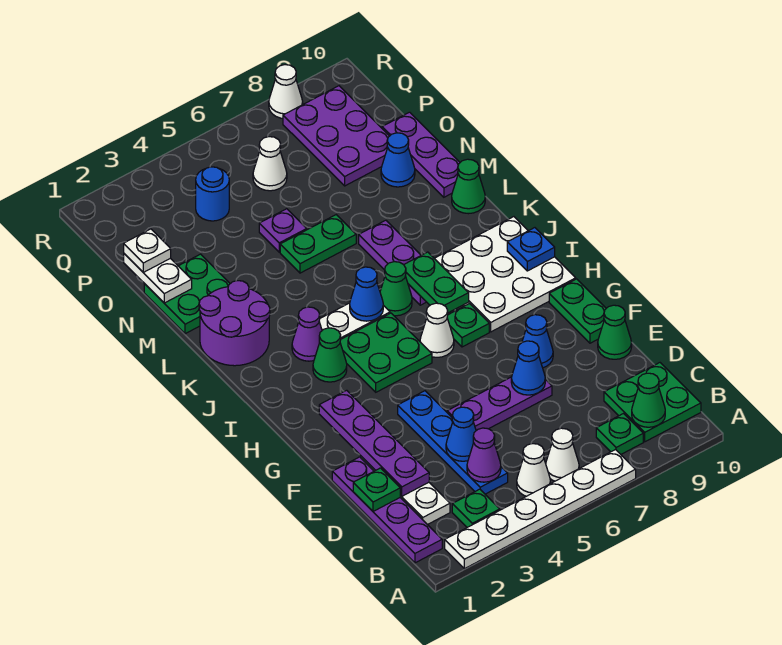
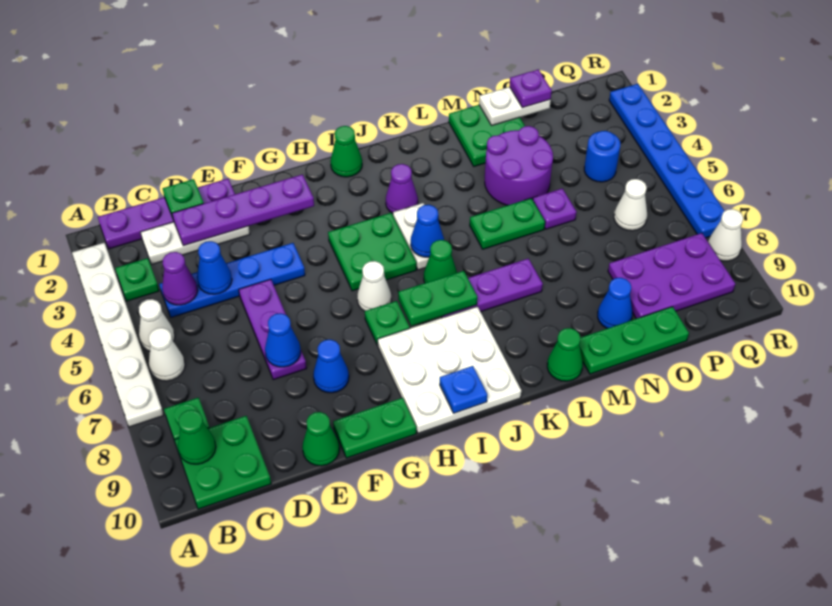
green 1x1 cone [313,328,347,382] -> green 1x1 cone moved to [331,126,362,177]
purple 2x2 round brick [199,281,270,366] -> purple 2x2 round brick moved to [485,126,553,205]
green 1x2 plate [280,215,356,273] -> green 1x2 plate turned to [470,198,545,249]
purple 1x3 plate [382,112,460,197] -> green 1x3 plate [579,307,689,374]
white 1x1 plate [124,229,171,272] -> purple 1x1 plate [510,69,552,108]
none -> blue 1x6 plate [609,84,724,238]

